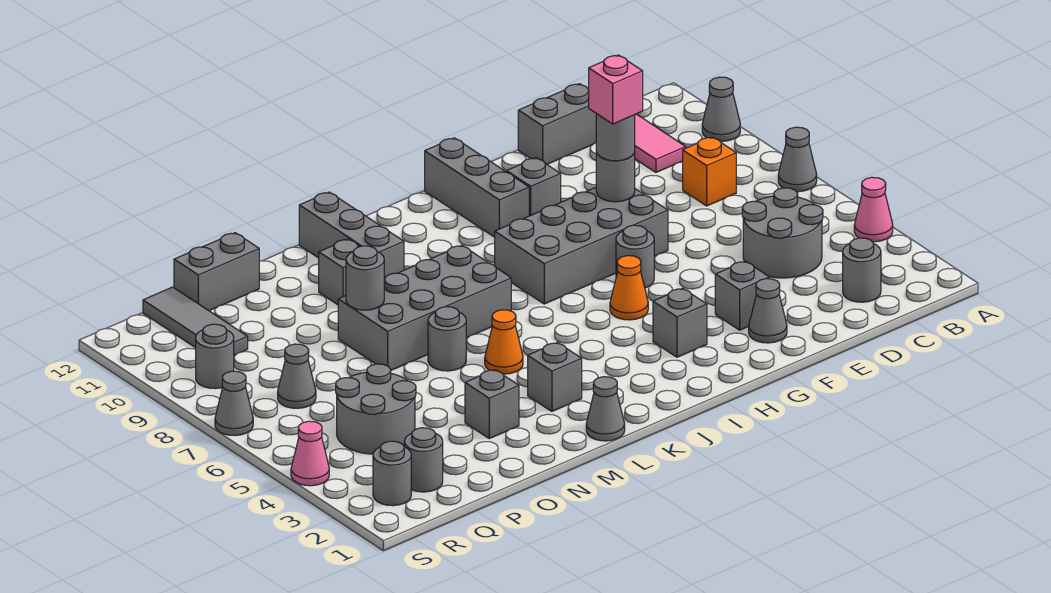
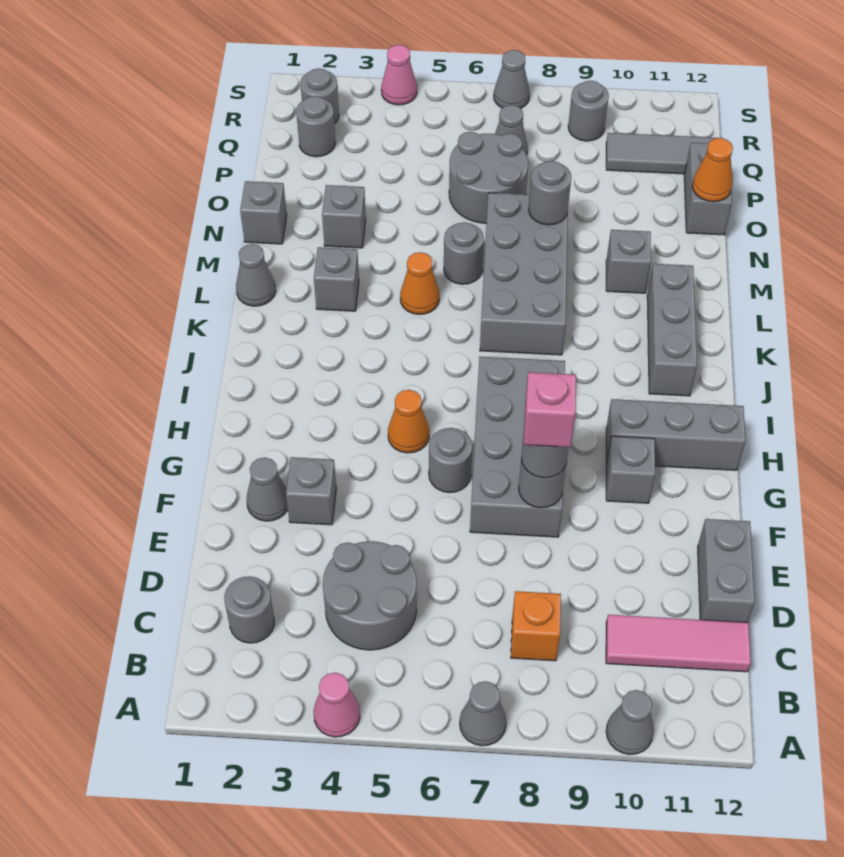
grey 1x1 brick [653,288,707,357] -> grey 1x1 brick moved to [240,181,287,244]
grey 1x3 brick [299,192,404,279] -> grey 1x3 brick turned to [647,264,697,396]
none -> orange 1x1 cone [692,138,733,202]
grey 2x2 round brick [336,364,416,454] -> grey 2x2 round brick moved to [449,132,528,223]

